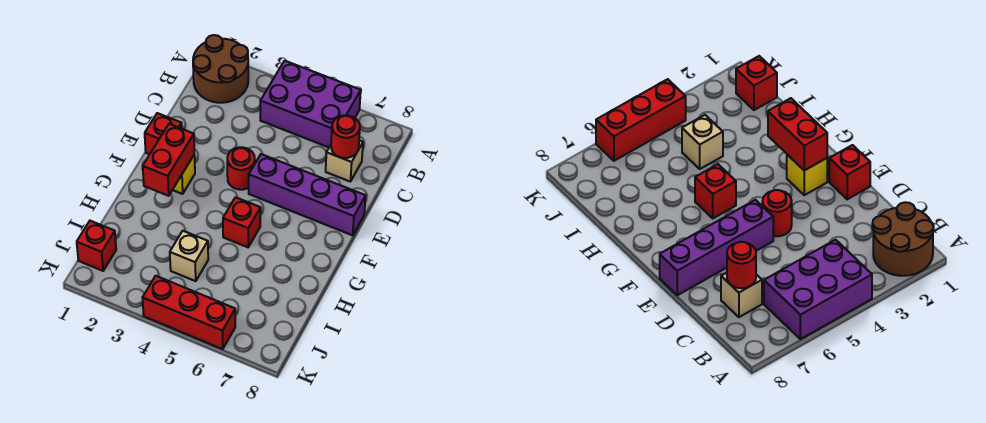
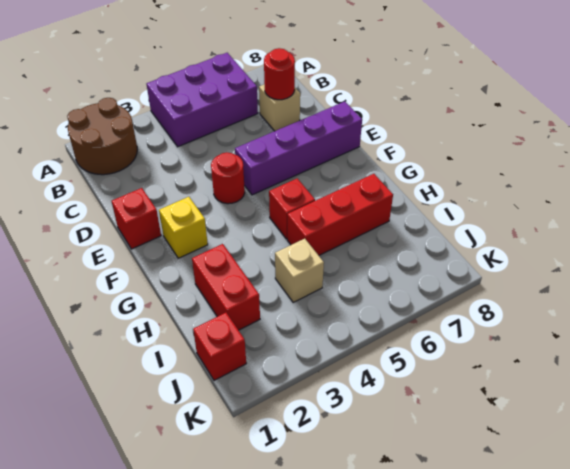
red 1x2 brick [142,124,194,196] -> red 1x2 brick moved to [192,244,260,330]
red 1x3 brick [143,276,235,349] -> red 1x3 brick moved to [287,174,393,255]

